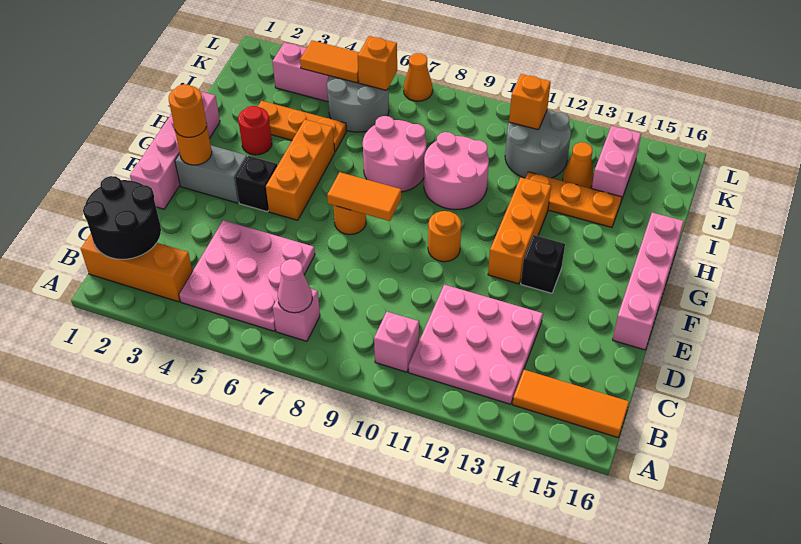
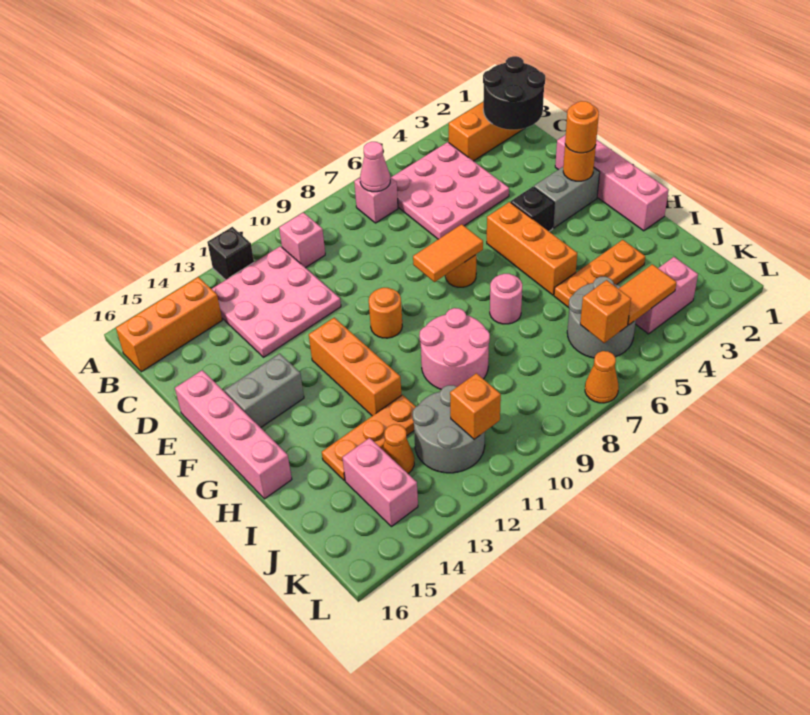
orange 1x3 tile [513,370,629,437] -> orange 1x3 brick [116,277,222,372]
black 1x1 brick [521,235,565,293] -> black 1x1 brick moved to [207,227,254,280]
none -> grey 1x2 brick [225,353,304,428]
red 1x1 round brick [238,106,272,155] -> none
pink 2x2 round brick [363,116,427,192] -> pink 1x1 round brick [490,274,522,324]

